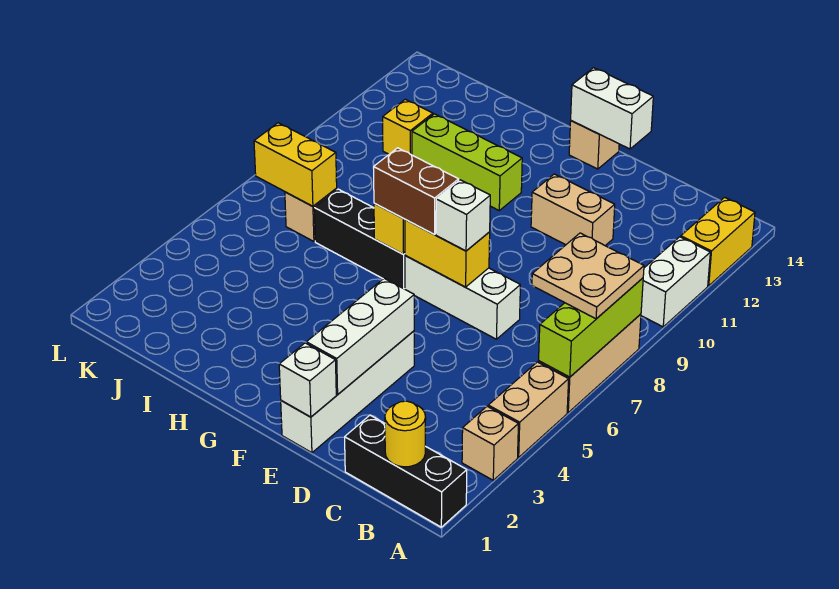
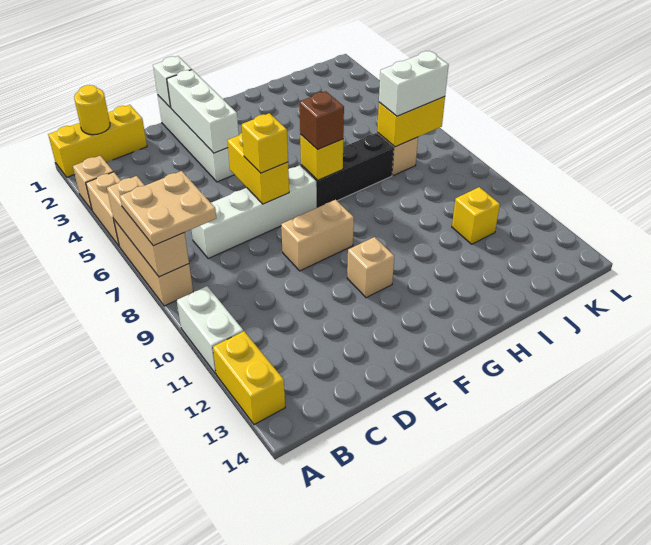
black 1x3 brick [345,415,467,527] -> yellow 1x3 brick [48,105,147,177]
lime 1x3 brick [539,278,643,377] -> tan 1x3 brick [107,176,189,277]
white 1x3 brick [405,256,520,339] -> white 1x4 brick [191,165,317,259]
tan 1x2 brick [531,174,615,245] -> tan 1x2 brick moved to [281,200,354,271]
yellow 1x2 brick [405,220,490,287] -> yellow 1x2 brick turned to [227,133,289,204]
white 1x1 brick [436,180,490,251] -> yellow 1x1 brick [242,113,288,173]
white 1x2 brick [571,68,653,149] -> white 1x2 brick moved to [379,51,449,116]
brown 1x2 brick [374,148,459,234] -> brown 1x1 brick [299,91,344,150]
tan 1x1 brick [569,121,619,169] -> tan 1x1 brick moved to [347,237,394,298]
lime 1x3 brick [412,114,522,210] -> none

